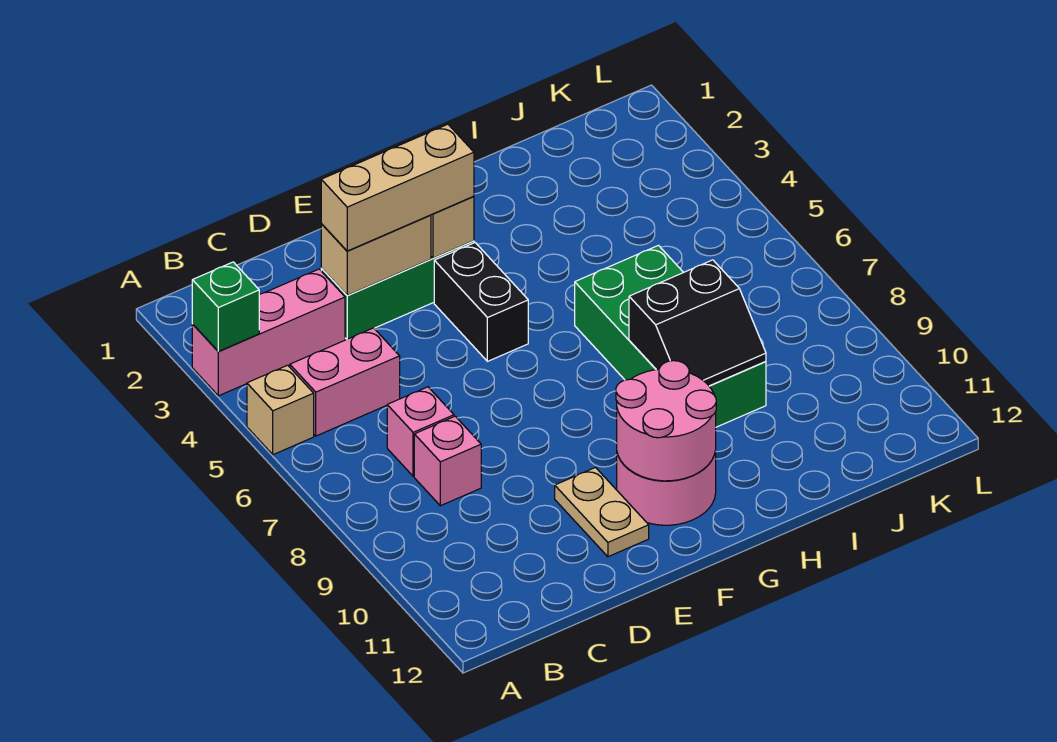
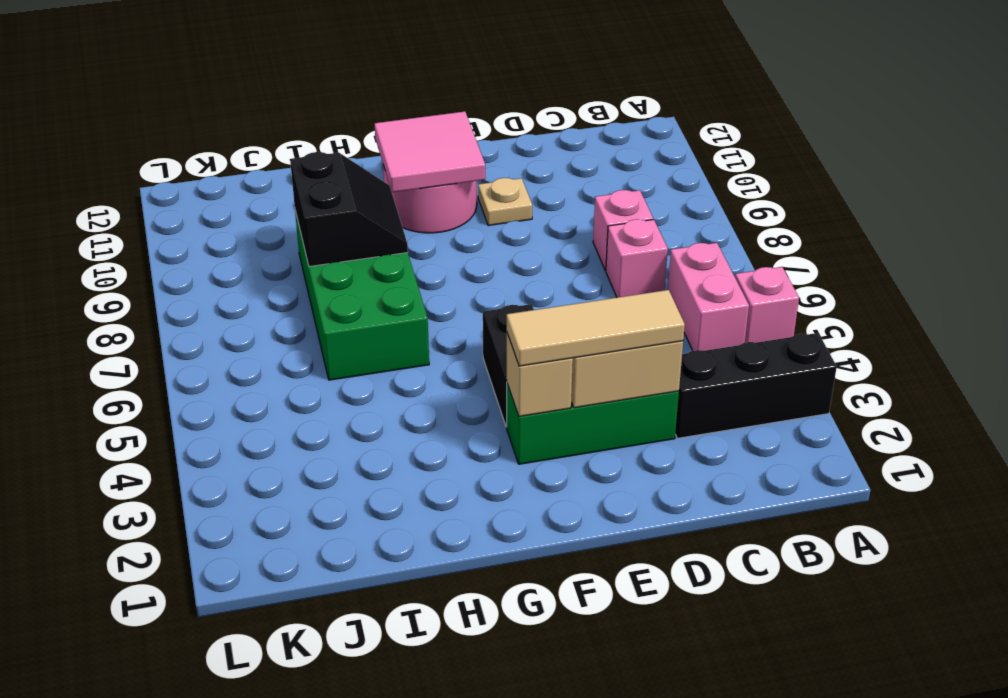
pink 1x3 brick [192,269,345,396] -> black 1x3 brick [675,333,837,438]
green 1x1 brick [192,262,259,351] -> none
tan 1x1 brick [247,365,314,455] -> pink 1x1 brick [735,267,799,343]
pink 1x2 brick [290,328,400,436] -> pink 1x2 brick turned to [668,243,749,351]
tan 1x3 brick [321,124,474,251] -> tan 1x3 tile [507,290,685,366]
tan 1x2 plate [555,468,649,557] -> tan 1x1 plate [478,178,532,226]
pink 2x2 round brick [616,361,716,481] -> pink 2x2 tile [375,111,485,192]
black 2x2 slope [629,260,766,386] -> black 2x2 slope turned to [290,152,408,267]

